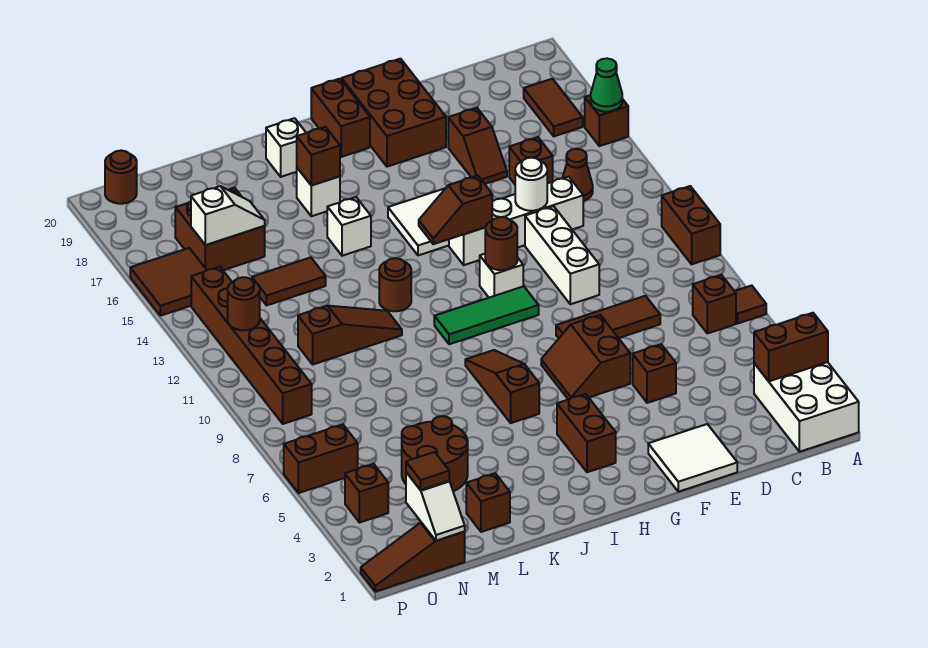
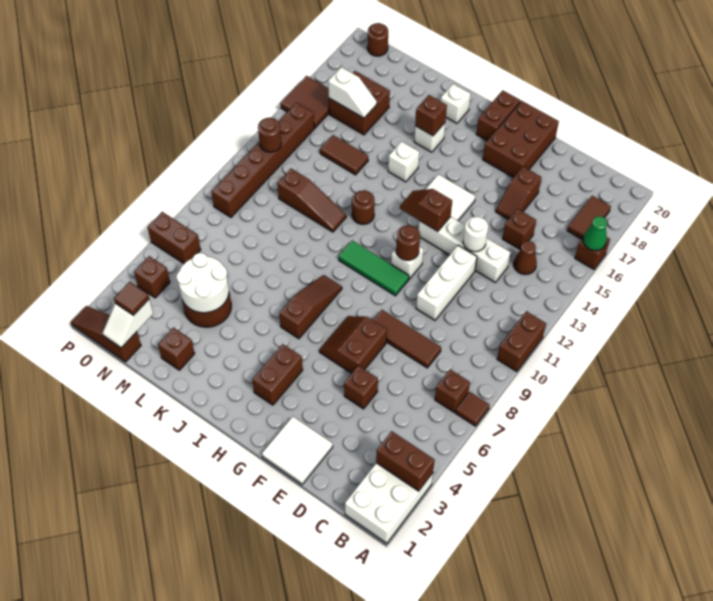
none -> white 2x2 round brick [176,253,229,313]

